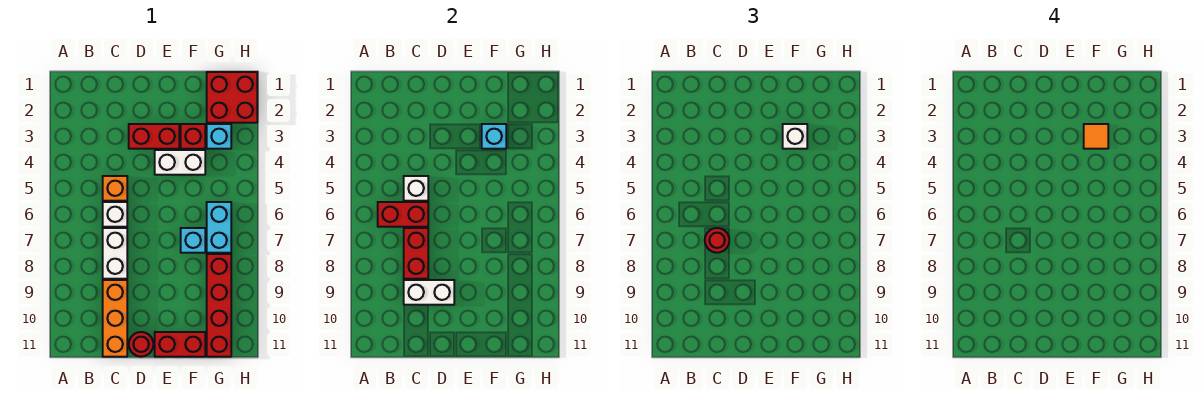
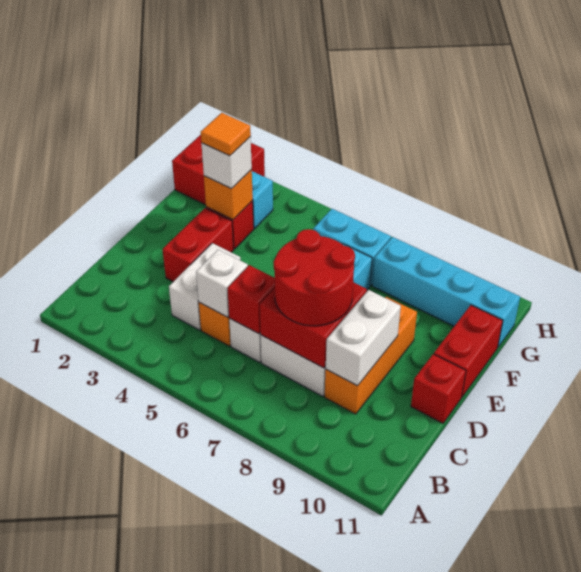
red 1x2 brick [378,202,428,227] -> red 1x1 brick [228,265,275,334]
red 1x2 brick [404,228,428,279] -> red 2x2 brick [260,282,367,368]
red 1x1 round brick [705,228,729,253] -> red 2x2 round brick [274,229,355,326]
orange 1x3 brick [103,280,127,357] -> orange 1x3 brick turned to [325,297,417,414]
red 1x1 round brick [129,332,153,357] -> red 1x1 brick [411,354,466,423]
white 1x2 brick [155,150,205,175] -> white 1x2 brick moved to [169,243,240,330]
cyan 1x1 brick [482,124,506,149] -> orange 1x1 brick [204,170,253,220]
red 1x4 brick [207,254,231,357] -> cyan 1x4 brick [372,237,520,347]

